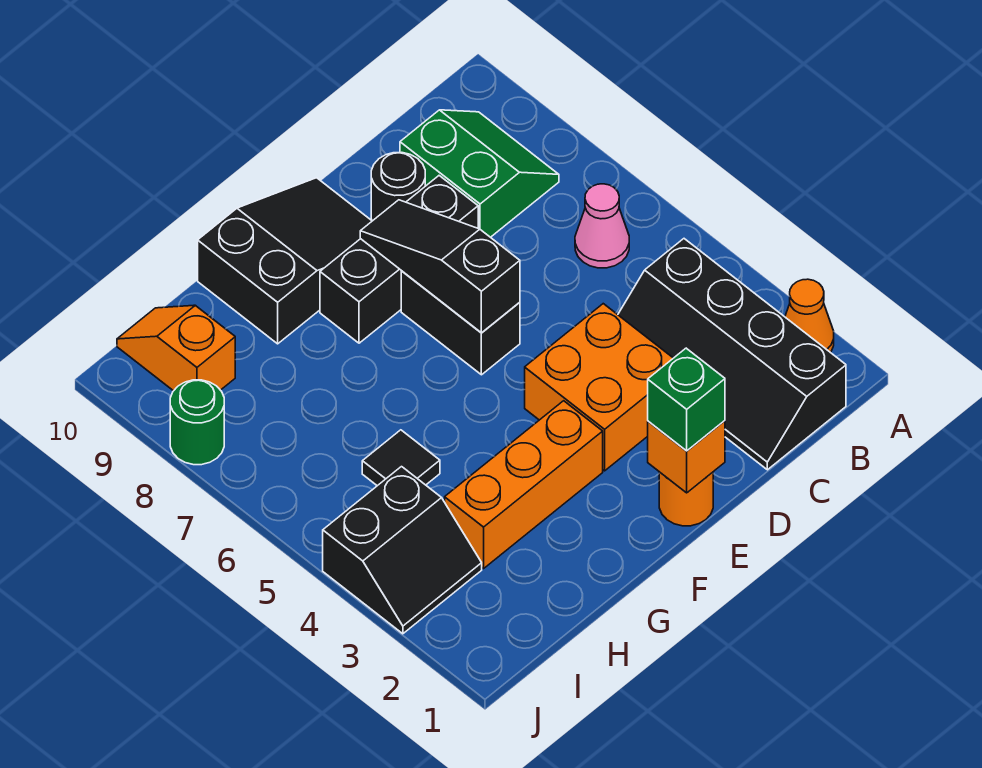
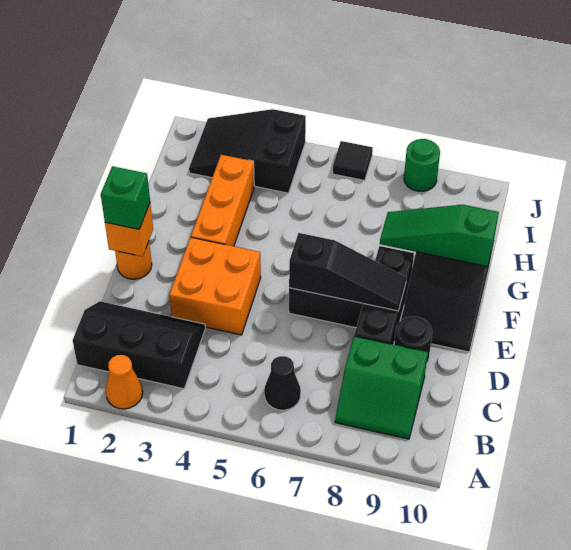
black 2x4 slope [618,239,846,470] -> black 2x3 slope [73,301,205,389]
pink 1x1 cone [575,184,629,268] -> black 1x1 cone [264,356,301,410]
none -> green 1x3 slope [380,205,499,267]
black 1x1 tile [362,430,440,486] -> black 1x1 tile moved to [333,141,373,181]
black 2x2 slope [323,467,482,634] -> black 2x3 slope [189,109,306,193]
orange 1x2 slope [117,305,235,391] -> none

